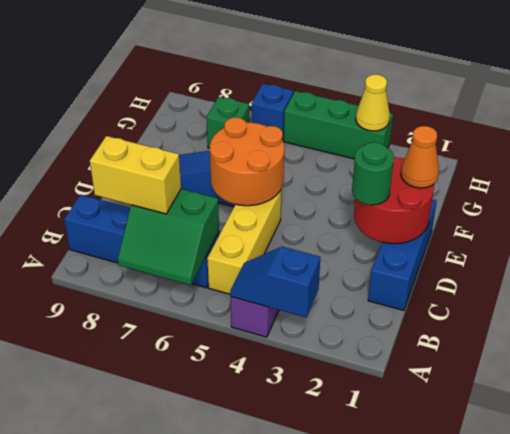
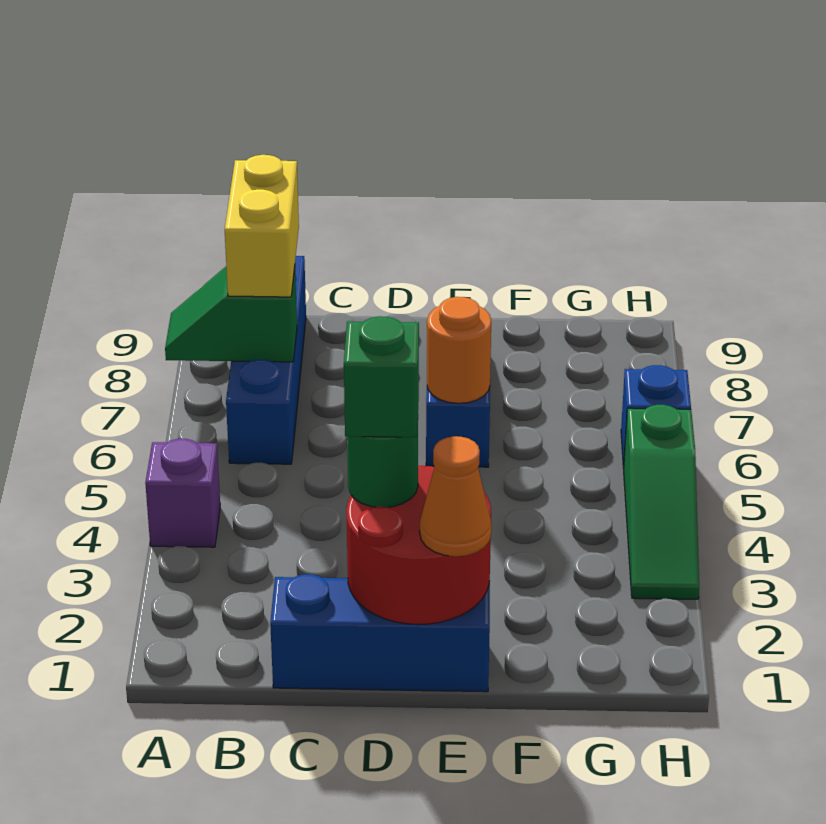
blue 1x2 slope [230,247,320,317] -> none
green 2x2 slope [118,189,219,285] -> green 1x2 slope [165,267,297,362]
yellow 1x3 brick [207,190,281,294] -> none
orange 2x2 round brick [210,117,284,206] -> orange 1x1 round brick [427,297,491,403]
green 1x1 brick [206,97,249,148] -> green 1x1 brick moved to [344,316,419,437]
green 1x3 brick [284,91,393,159] -> green 1x3 slope [623,405,699,599]
yellow 1x1 cone [356,75,390,131] -> none

